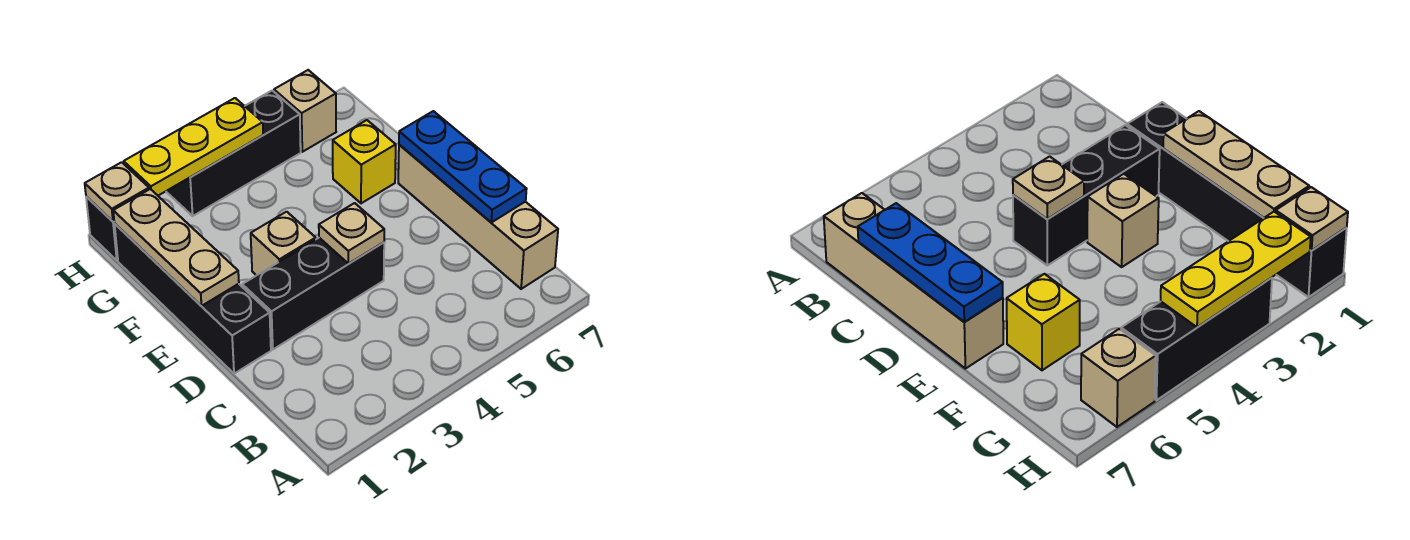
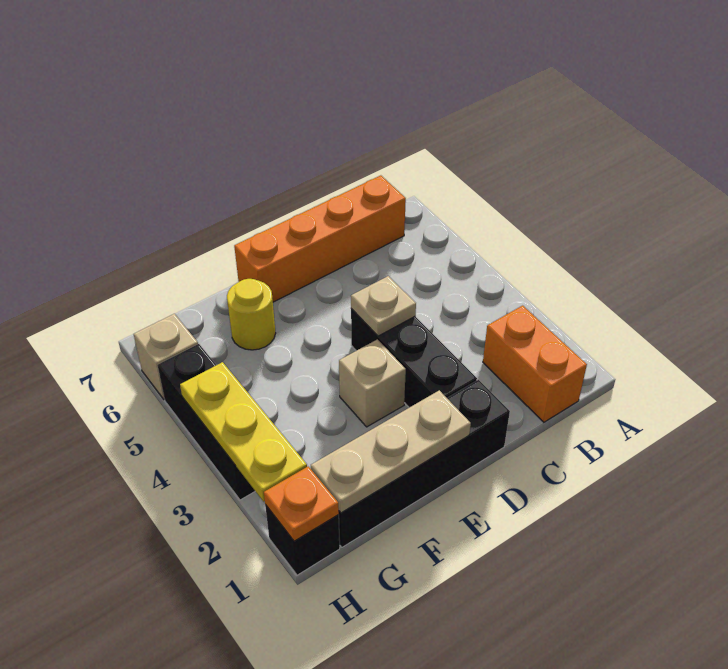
none -> orange 1x2 brick [483,306,587,422]
tan 1x4 brick [398,145,558,289] -> orange 1x4 brick [234,175,406,302]
blue 1x3 plate [399,111,527,222] -> none
yellow 1x1 brick [333,120,396,203] -> yellow 1x1 round brick [227,279,276,350]
tan 1x1 plate [85,162,149,222] -> orange 1x1 plate [264,466,339,541]

